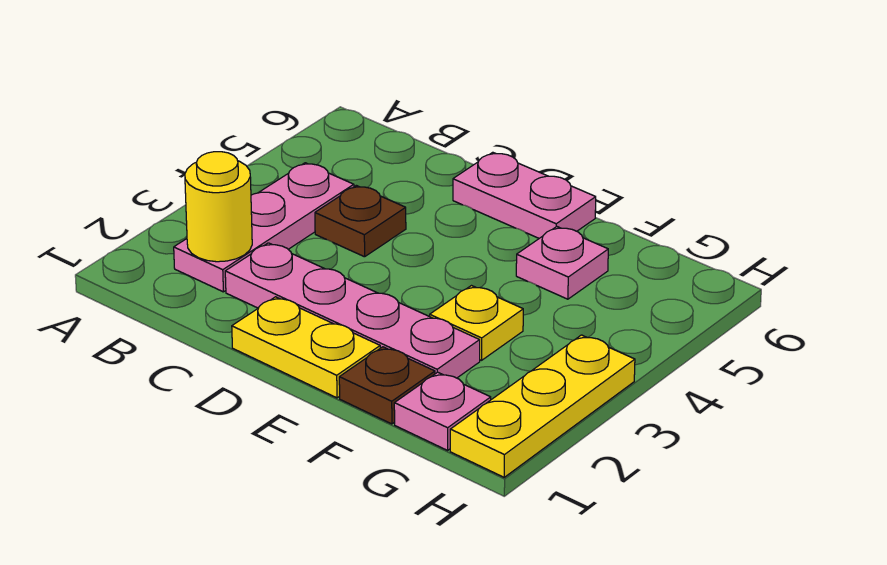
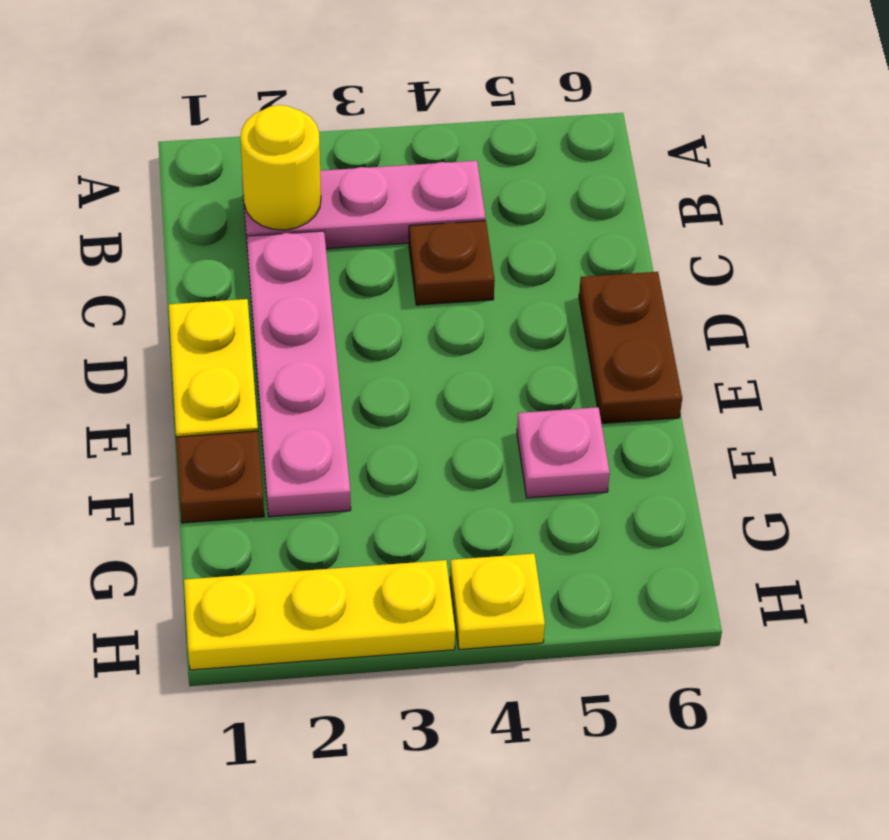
pink 1x2 plate [453,152,596,238] -> brown 1x2 plate [579,272,682,424]
yellow 1x1 plate [430,286,523,360] -> yellow 1x1 plate moved to [450,554,545,649]
pink 1x1 plate [394,372,491,450] -> none

